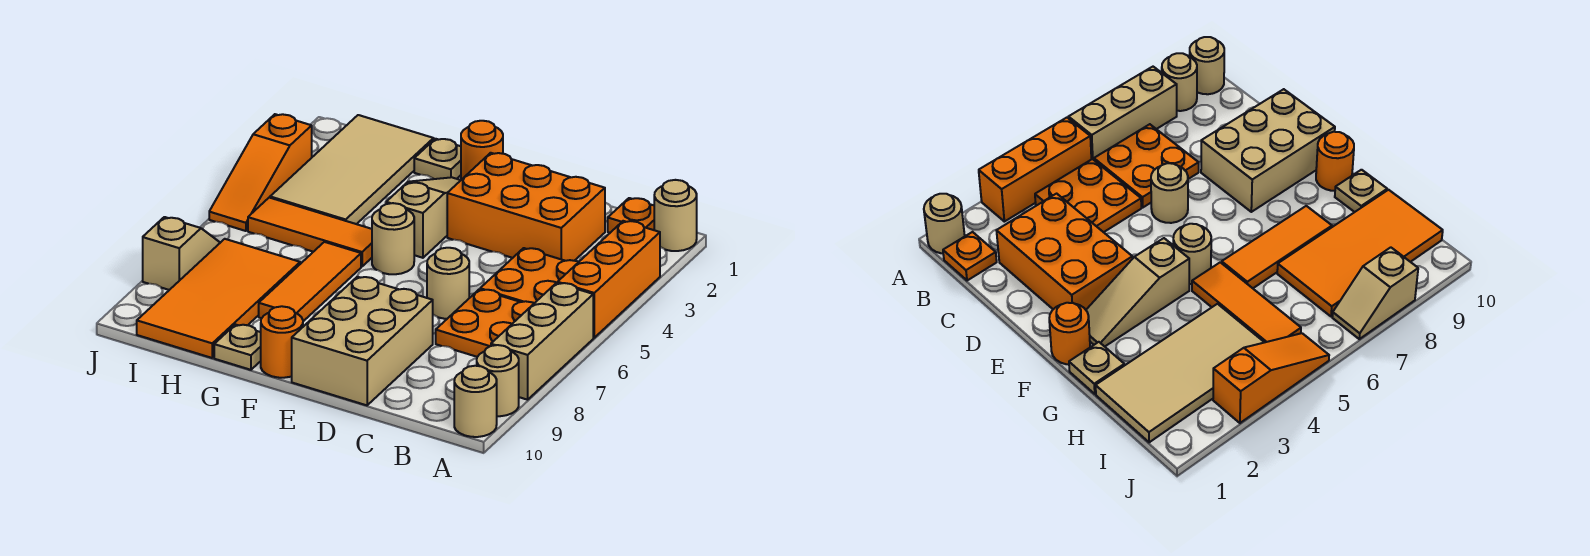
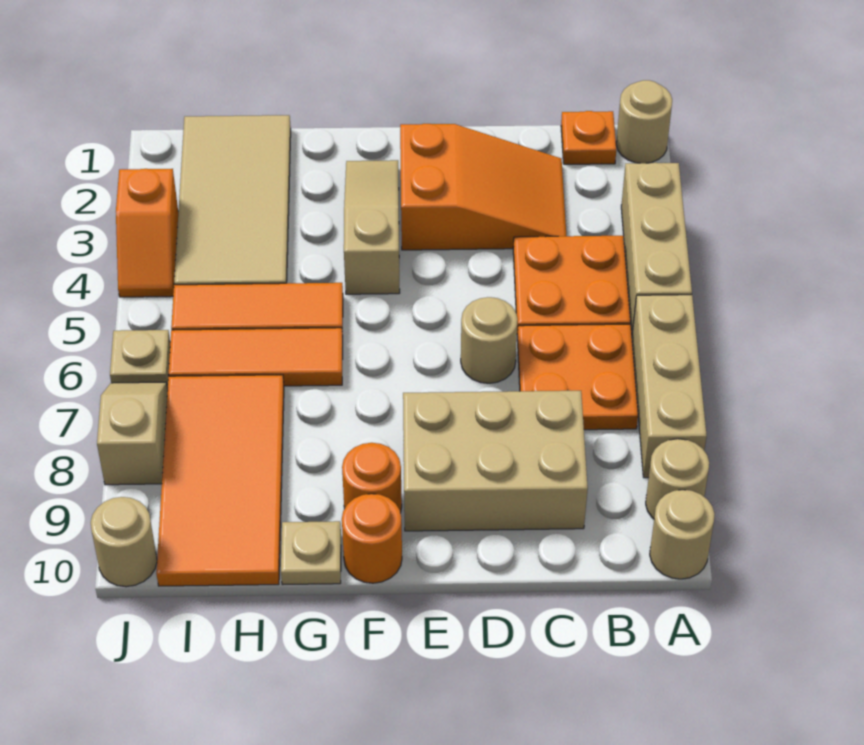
orange 1x3 brick [558,221,660,338] -> tan 1x3 brick [621,163,692,333]
orange 2x3 brick [447,153,605,261] -> orange 2x3 slope [400,124,566,250]
tan 2x3 brick [292,277,433,405] -> tan 2x3 brick turned to [403,391,588,531]
orange 1x1 round brick [461,121,503,180] -> orange 1x1 round brick moved to [342,443,402,513]
tan 1x1 round brick [372,203,414,274] -> tan 1x1 round brick moved to [91,497,157,587]
tan 1x1 plate [414,139,461,179] -> tan 1x1 plate moved to [110,330,170,387]
orange 1x3 tile [259,242,361,321] -> orange 1x3 tile turned to [169,328,343,386]
orange 1x3 slope [209,114,312,231] -> orange 1x2 slope [116,169,178,297]

